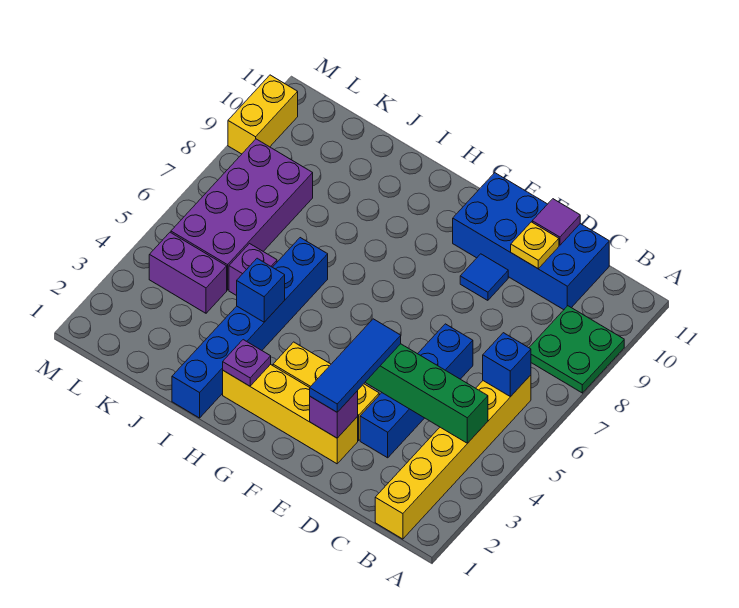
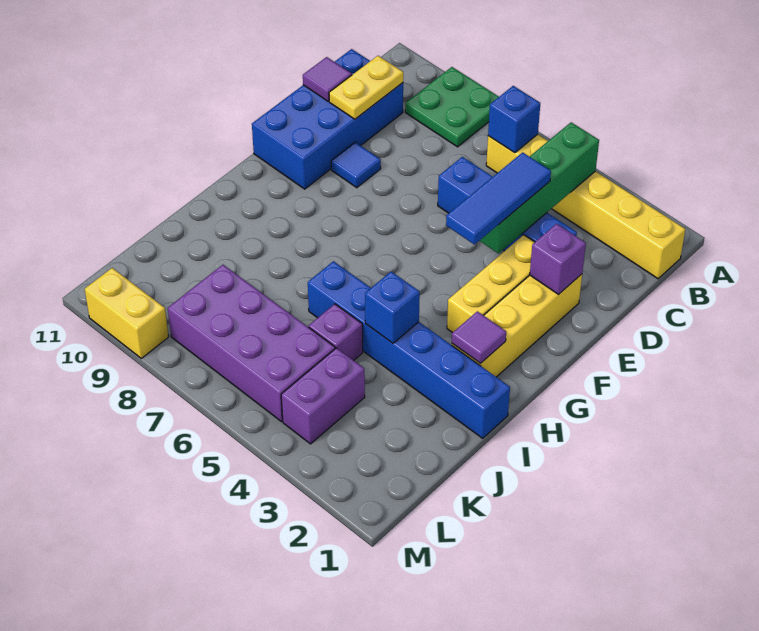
yellow 1x1 plate [511,222,559,268] -> yellow 1x2 plate [329,56,403,119]
blue 1x3 tile [310,319,401,412] -> blue 1x3 tile turned to [446,152,551,245]
purple 1x1 plate [223,340,271,386] -> purple 1x1 tile [452,311,506,363]

